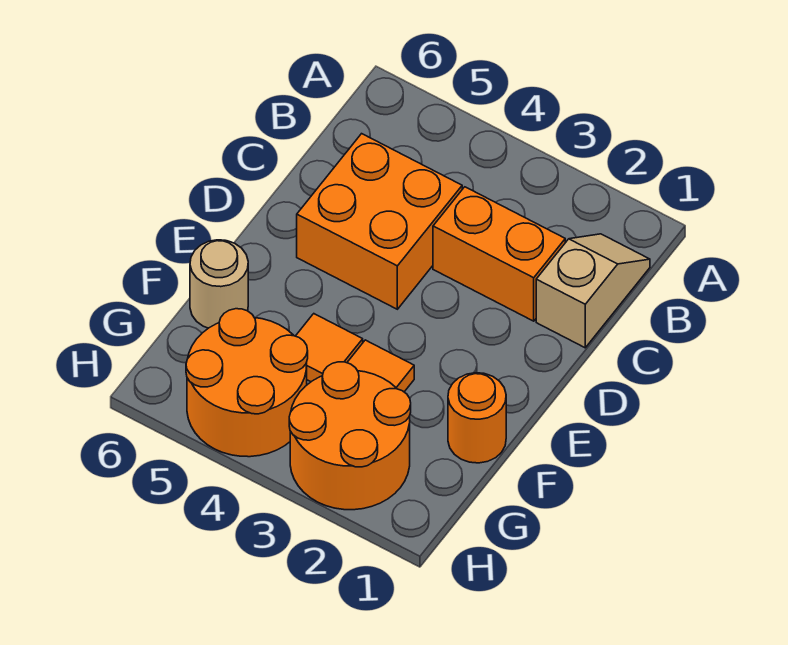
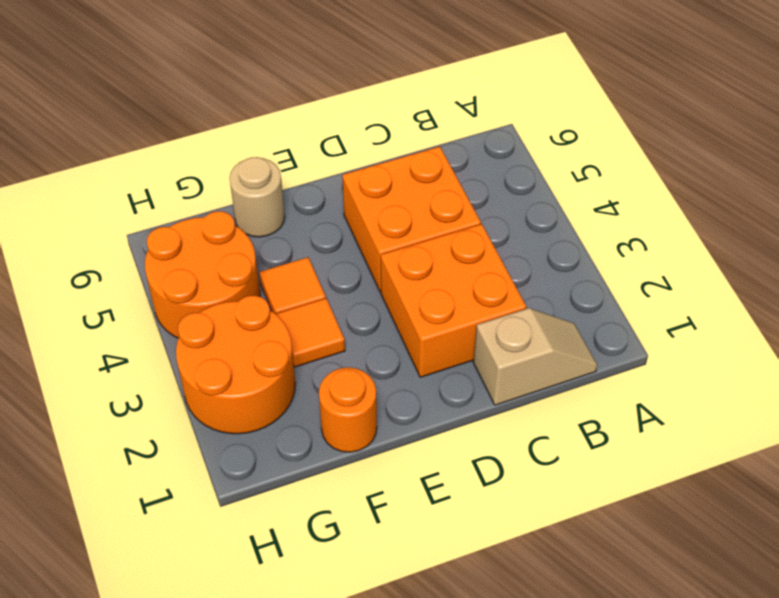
orange 1x2 brick [433,187,565,321] -> orange 2x2 brick [381,224,526,377]

